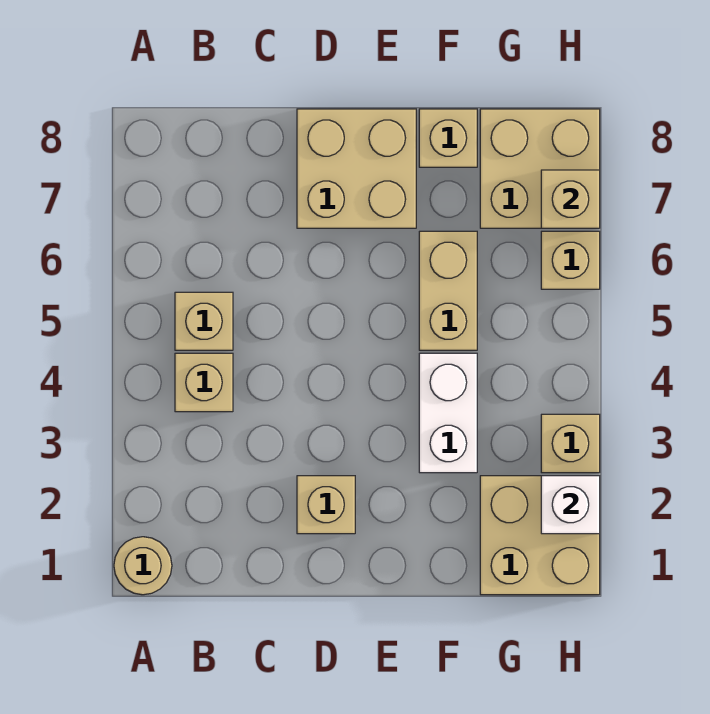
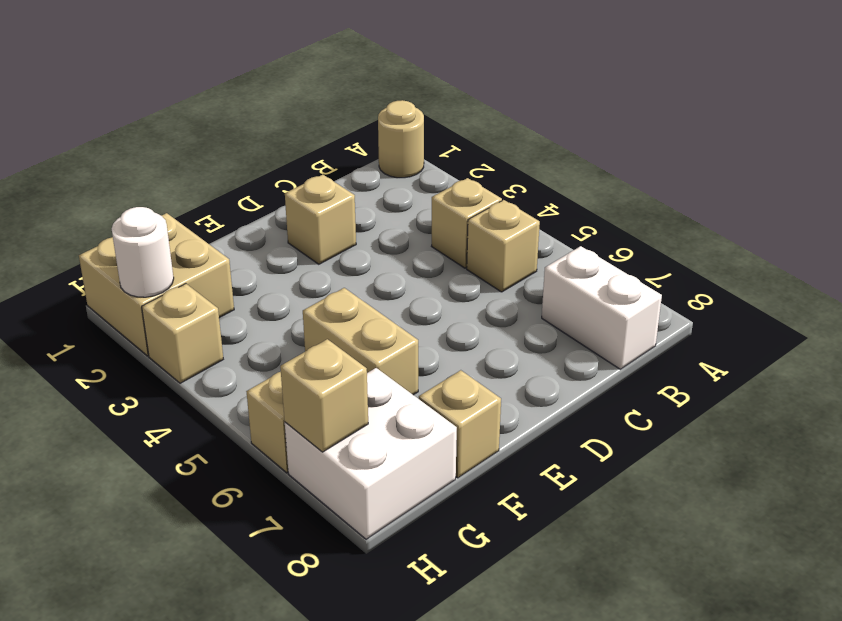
tan 2x2 brick [297,109,416,228] -> none
white 1x2 brick [419,353,477,473] -> white 1x2 brick moved to [542,246,662,369]
tan 2x2 brick [480,109,600,228] -> white 2x2 brick [285,368,457,539]
white 1x1 brick [541,476,600,534] -> white 1x1 round brick [112,207,174,297]

